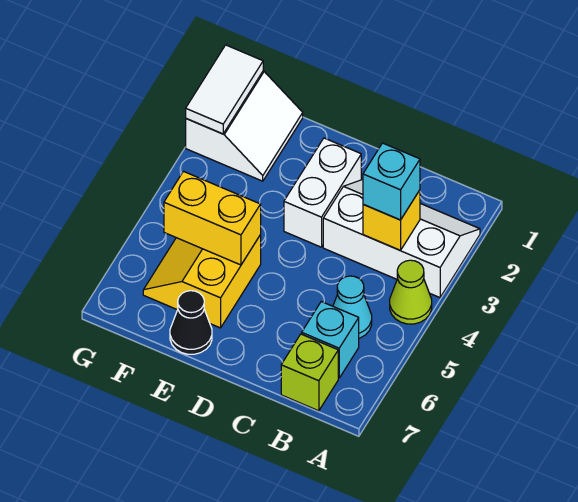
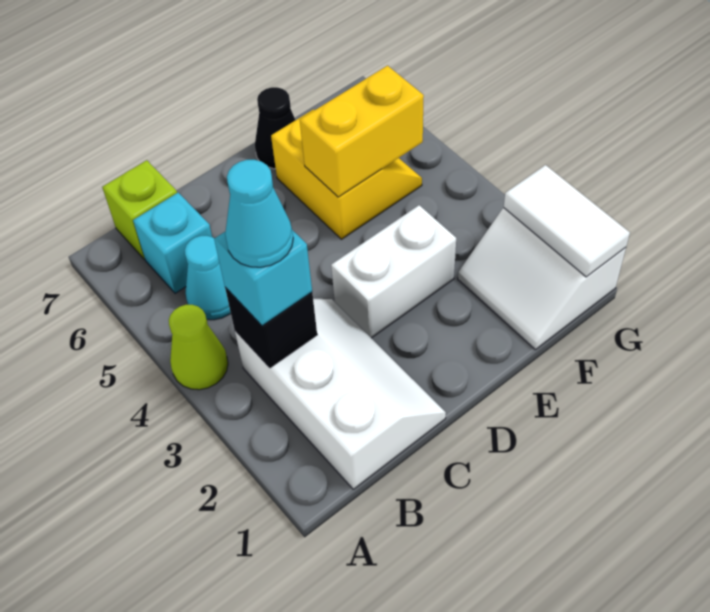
white 2x3 slope [323,180,480,298] -> white 2x3 slope turned to [235,299,446,489]
yellow 1x1 brick [363,190,420,250] -> black 1x1 brick [225,287,317,368]
none -> cyan 1x1 cone [225,160,293,267]
white 1x2 brick [284,138,361,247] -> white 1x2 brick turned to [331,205,456,338]

